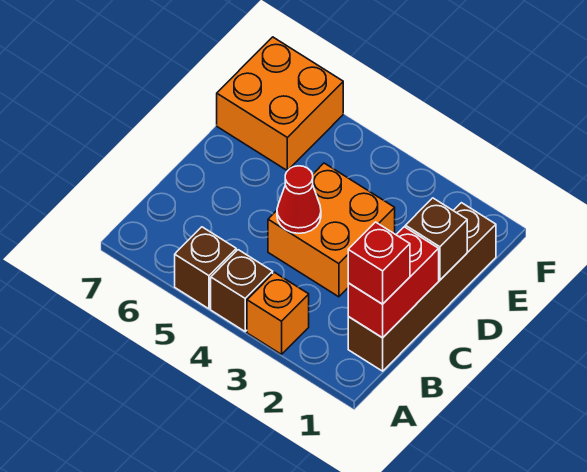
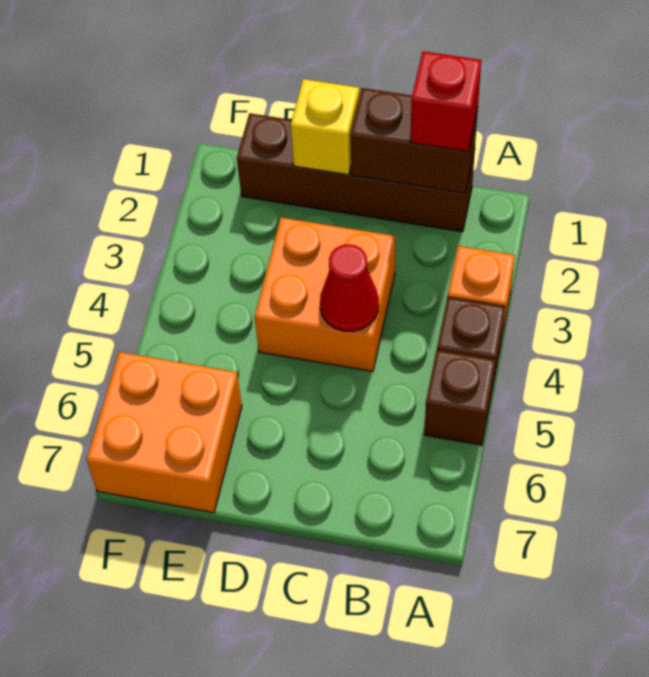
red 1x2 brick [348,227,439,338] -> brown 1x2 brick [350,88,478,193]
brown 1x1 brick [405,198,467,280] -> yellow 1x1 brick [291,79,359,175]

